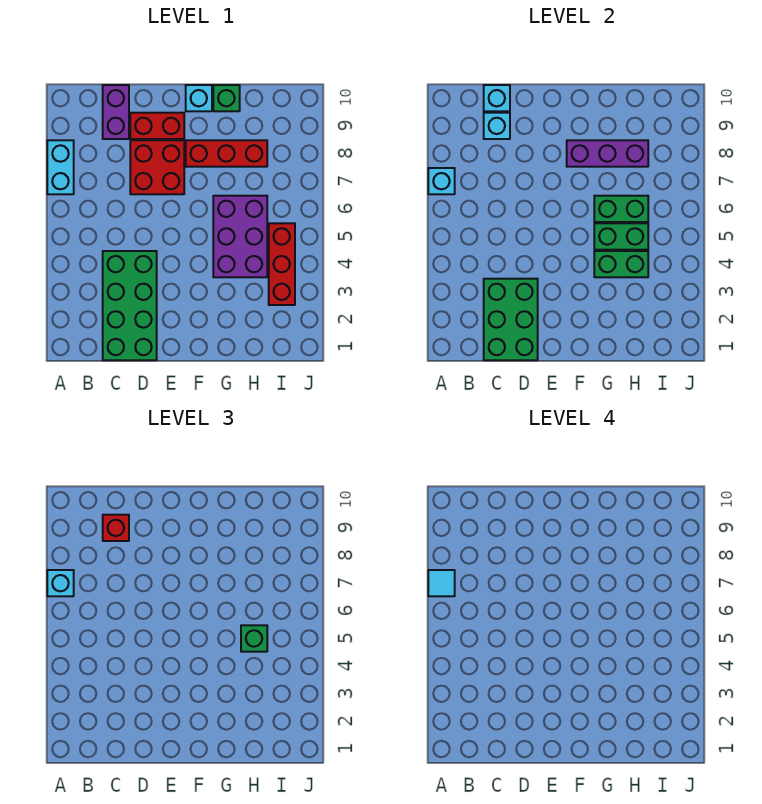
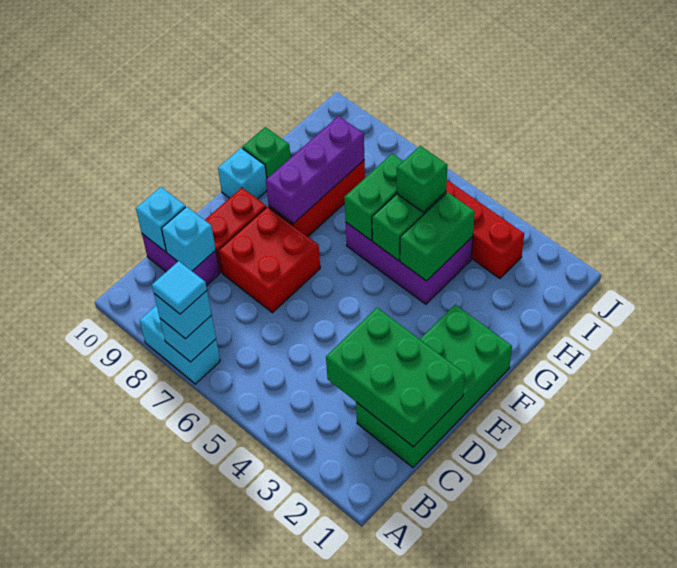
green 2x4 brick [103,251,157,360] -> green 2x4 brick turned to [356,304,512,468]
red 1x1 brick [103,515,129,541] -> none

